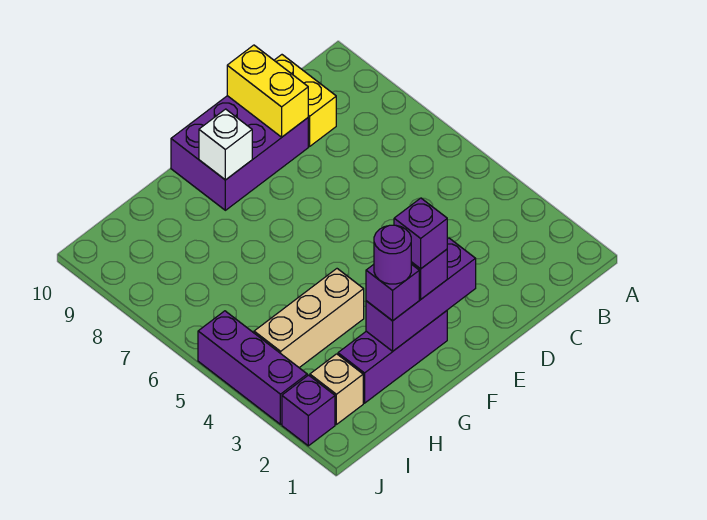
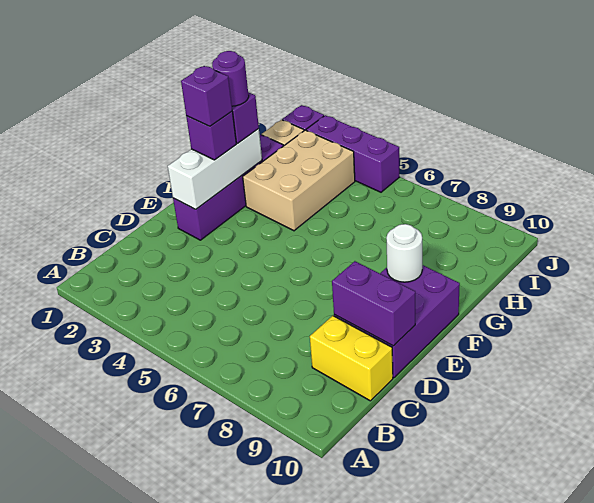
yellow 1x2 brick [227,45,308,137] -> purple 1x2 brick [332,261,415,346]
purple 1x3 brick [366,238,476,351] -> white 1x3 brick [168,129,262,209]
purple 1x3 brick [338,311,447,403] -> purple 1x4 brick [173,135,284,240]
white 1x1 brick [199,109,252,180] -> white 1x1 round brick [386,224,422,282]
tan 1x3 brick [254,269,364,368] -> tan 2x3 brick [243,130,355,231]

